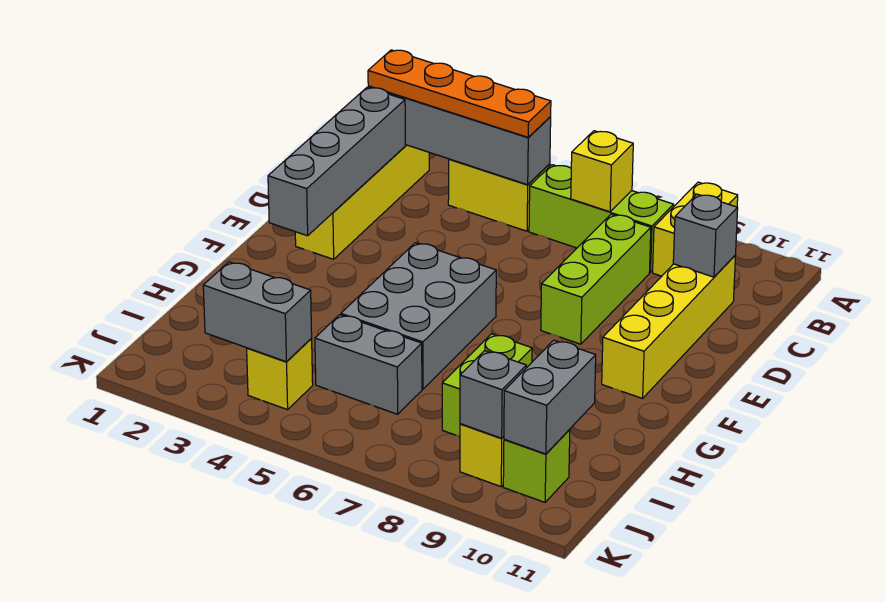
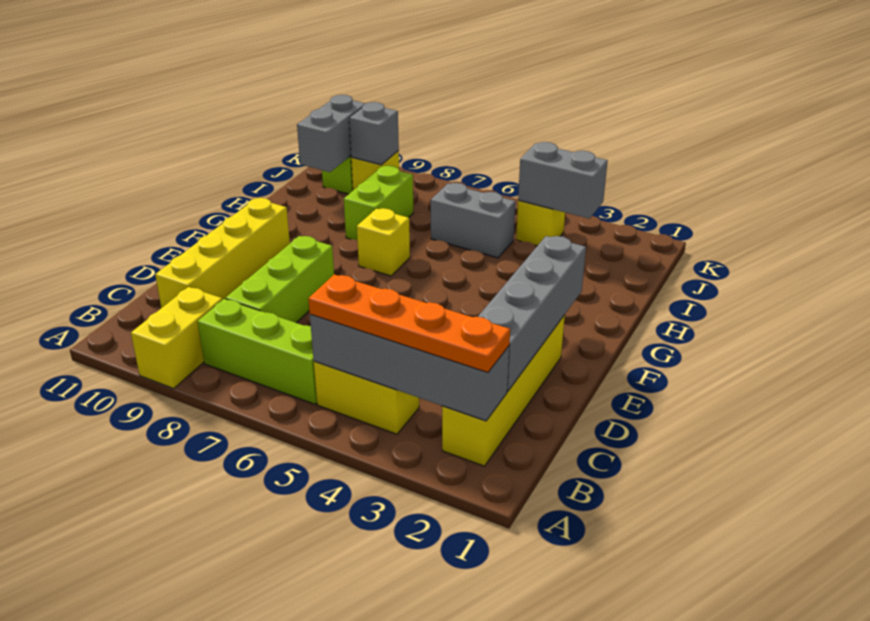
yellow 1x1 brick [571,131,633,212] -> yellow 1x1 brick moved to [357,208,410,276]
grey 1x1 brick [673,194,738,277] -> none
grey 2x3 brick [341,243,496,389] -> none

